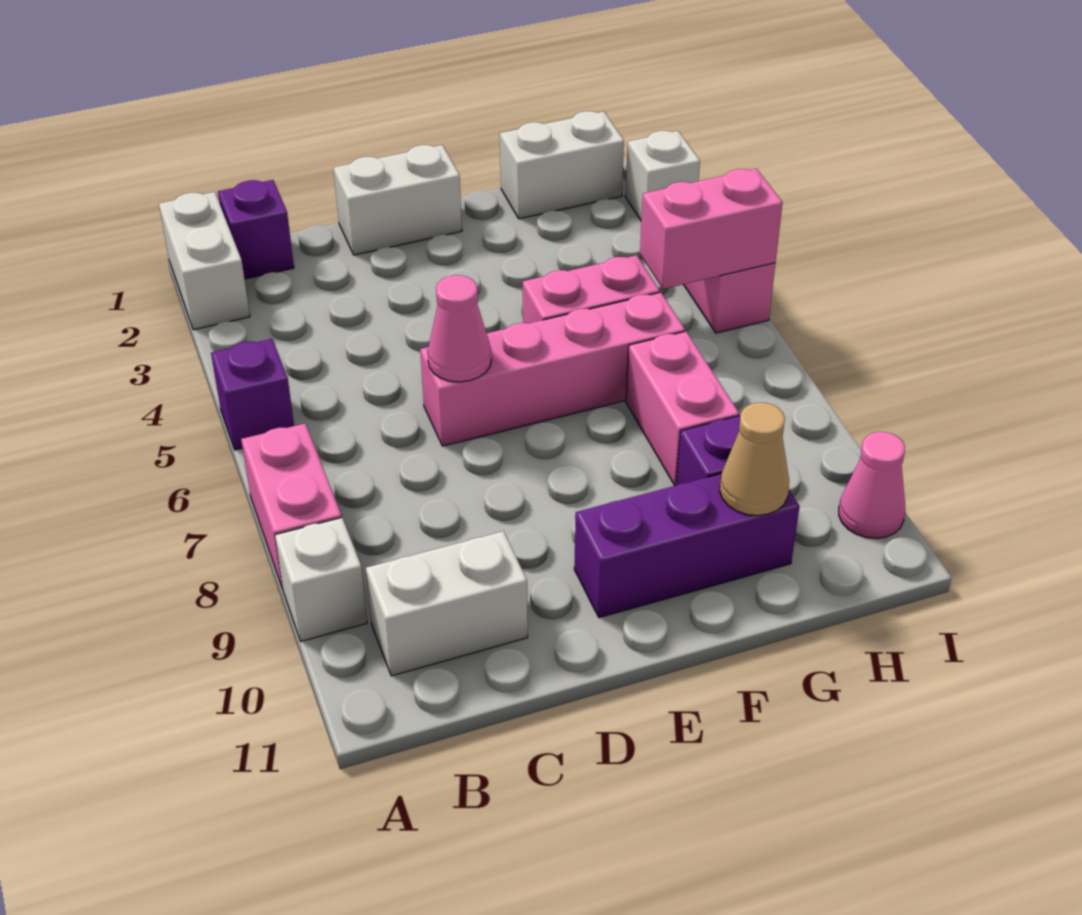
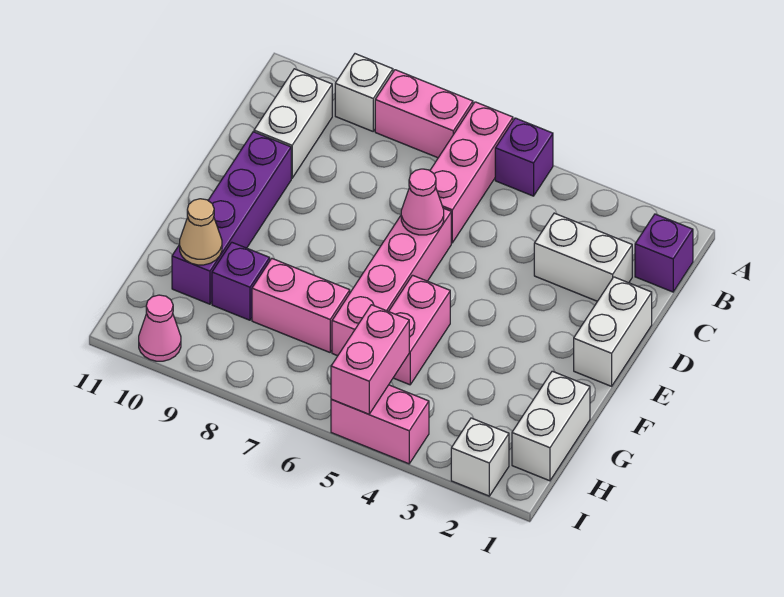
white 1x2 brick [159,192,250,330] -> white 1x2 brick moved to [534,213,632,301]
none -> pink 1x3 brick [430,102,513,243]
purple 1x3 brick [574,474,800,618] -> purple 1x4 brick [172,132,291,304]

